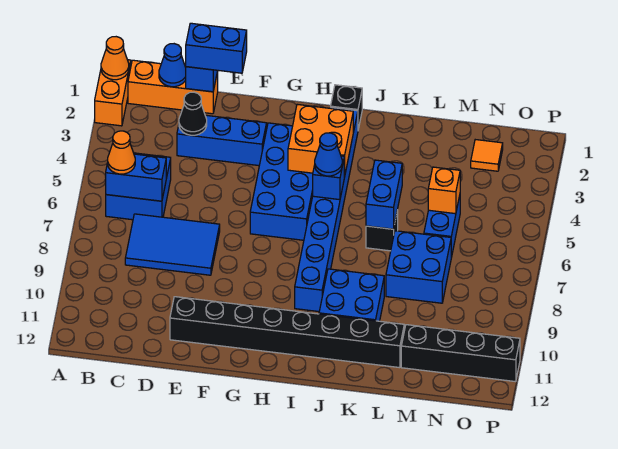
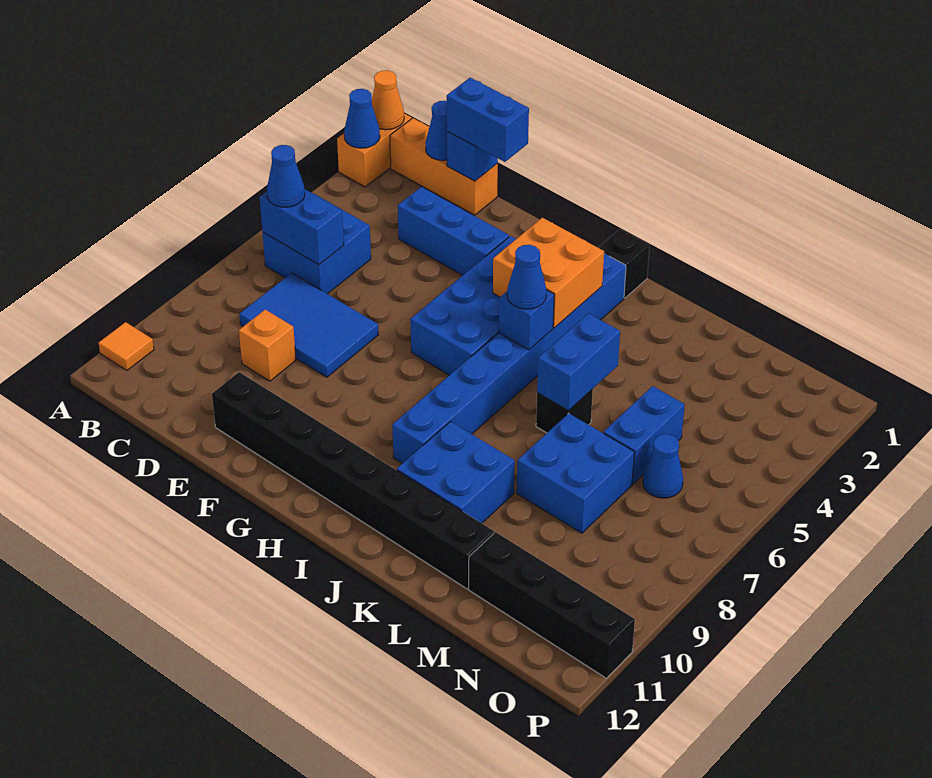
none -> blue 1x1 cone [344,89,380,148]
orange 1x1 cone [108,131,135,174] -> blue 1x1 cone [267,145,305,207]
black 1x1 cone [179,92,207,135] -> none
orange 1x1 brick [428,167,460,214] -> orange 1x1 brick moved to [239,310,296,381]
orange 1x1 tile [471,140,503,171] -> orange 1x1 tile moved to [99,322,154,370]
none -> blue 1x1 cone [643,434,683,498]

